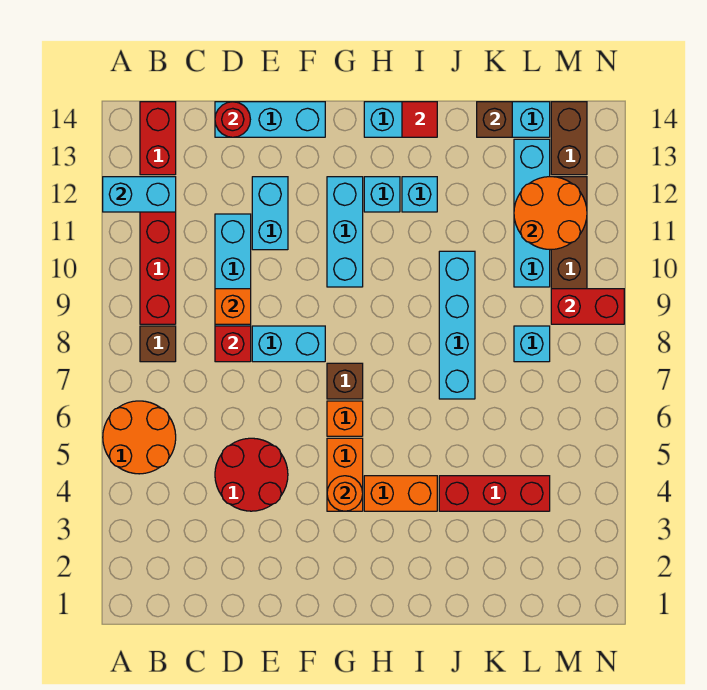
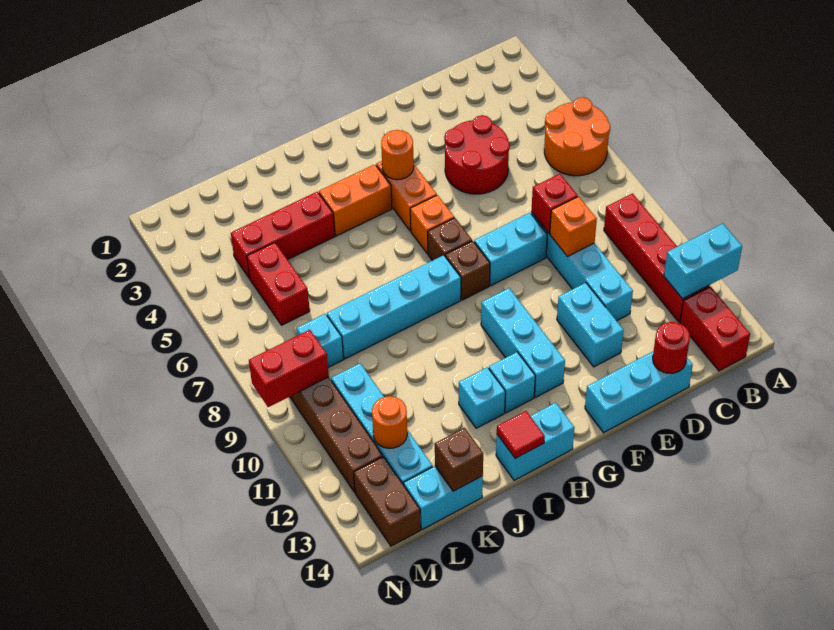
brown 1x1 brick [140,326,176,362] -> brown 1x1 brick moved to [445,241,490,300]
cyan 1x4 brick [439,251,475,399] -> cyan 1x4 brick turned to [327,255,461,359]
none -> red 1x2 brick [247,243,310,325]
orange 2x2 round brick [514,177,587,250] -> orange 1x1 round brick [372,396,407,448]

